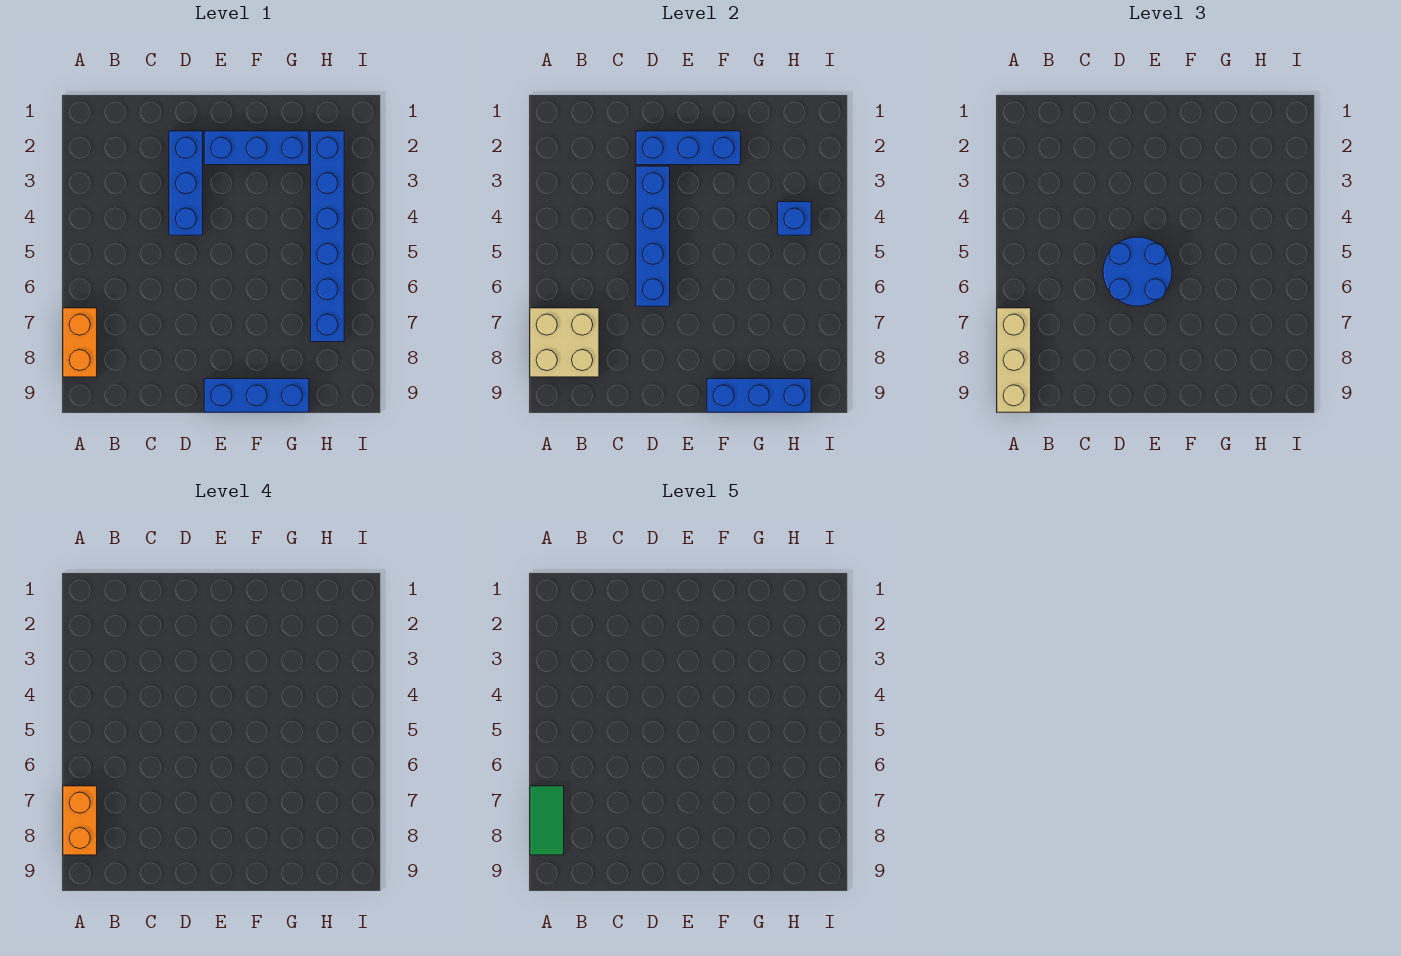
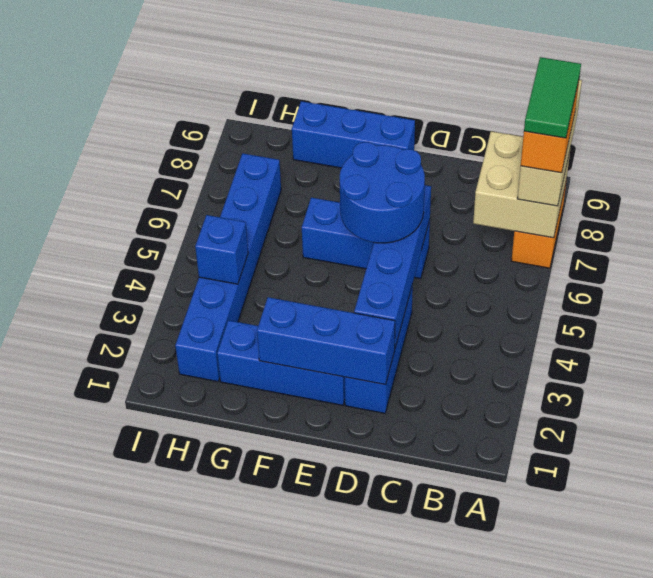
blue 1x3 brick [707,379,811,412] -> blue 1x3 brick moved to [302,197,430,279]

